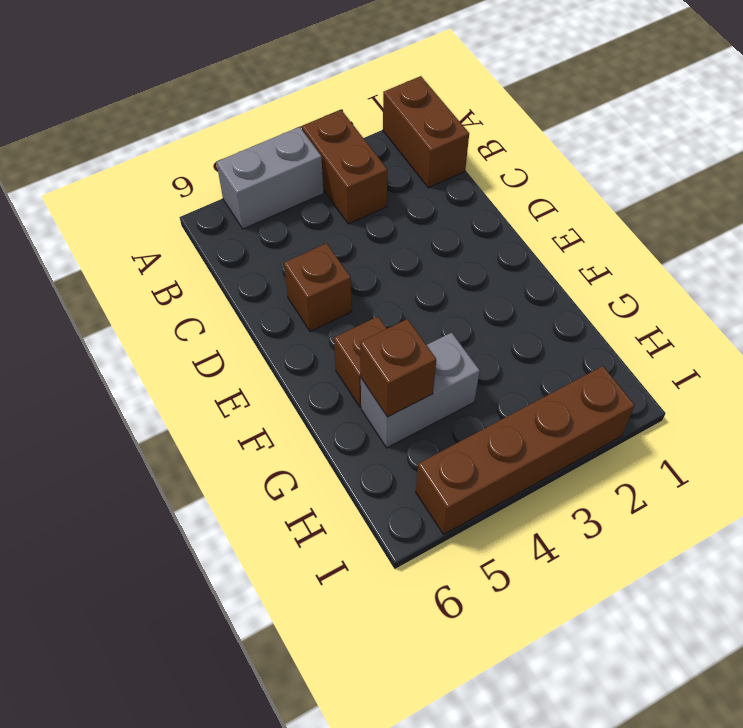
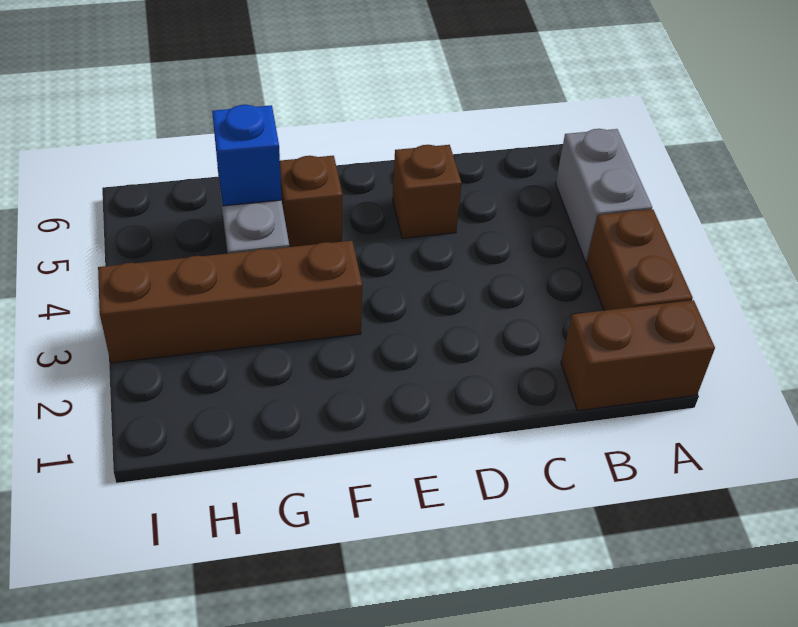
brown 1x2 brick [302,110,387,224] -> brown 1x2 brick turned to [586,209,693,311]
brown 1x1 brick [360,319,436,417] -> blue 1x1 brick [212,105,282,206]
brown 1x4 brick [416,366,635,534] -> brown 1x4 brick turned to [98,241,362,363]

